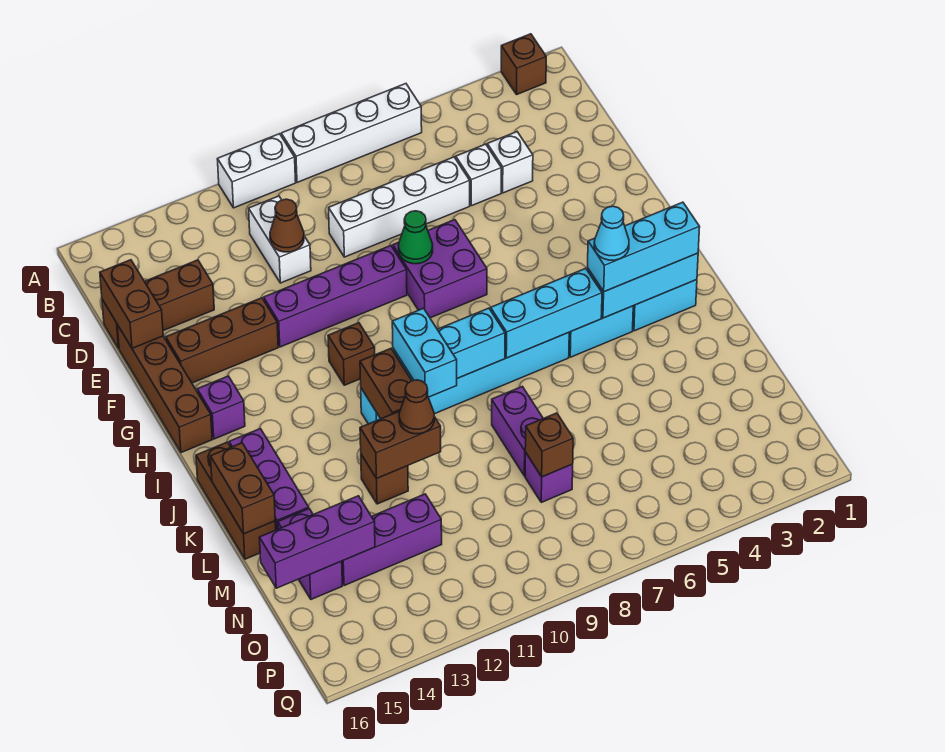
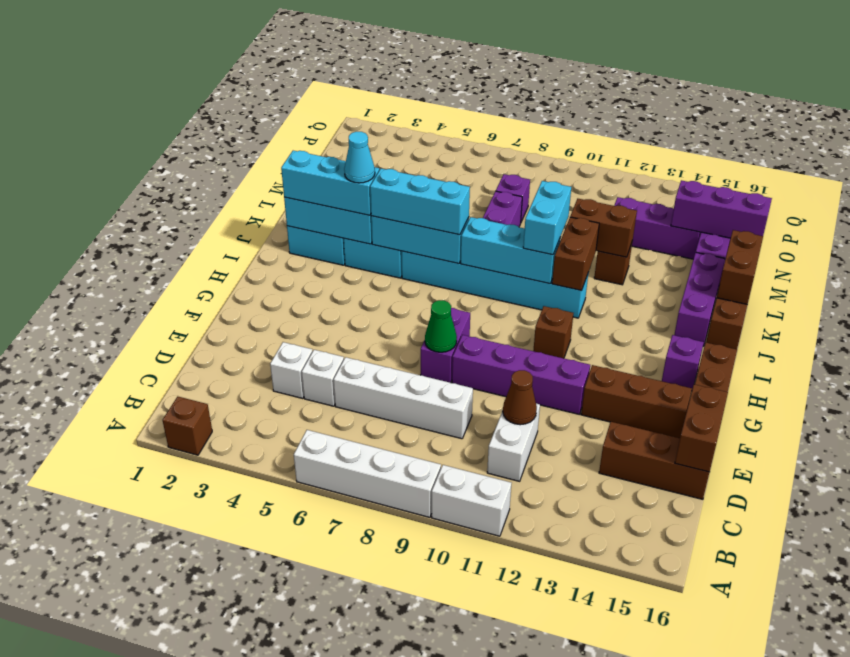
purple 2x2 brick [393,220,487,318] -> purple 1x2 brick [421,308,470,383]
none -> cyan 1x3 brick [370,169,470,235]
brown 1x1 cone [399,380,434,434] -> none
brown 1x1 brick [525,413,573,477] -> none

